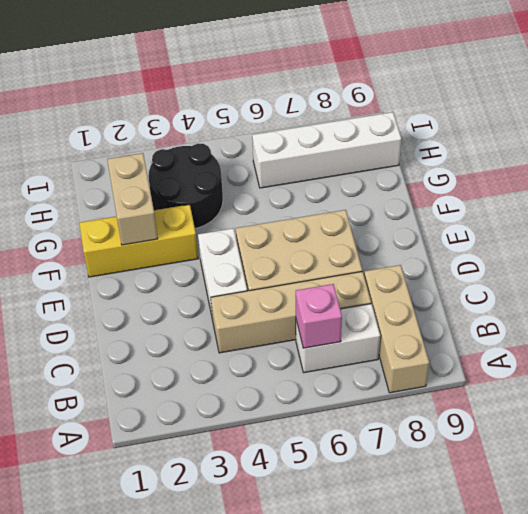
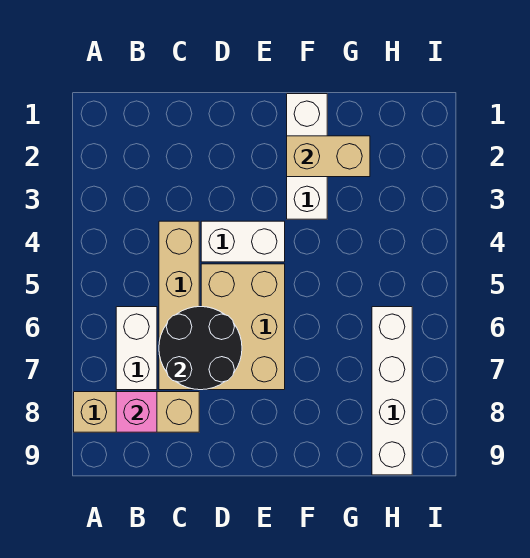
pink 1x1 brick [296,284,342,348] -> pink 1x1 brick moved to [116,392,157,432]
yellow 1x3 brick [79,204,198,277] -> white 1x3 brick [287,94,327,219]
black 2x2 round brick [148,144,223,228] -> black 2x2 round brick moved to [159,307,242,390]

